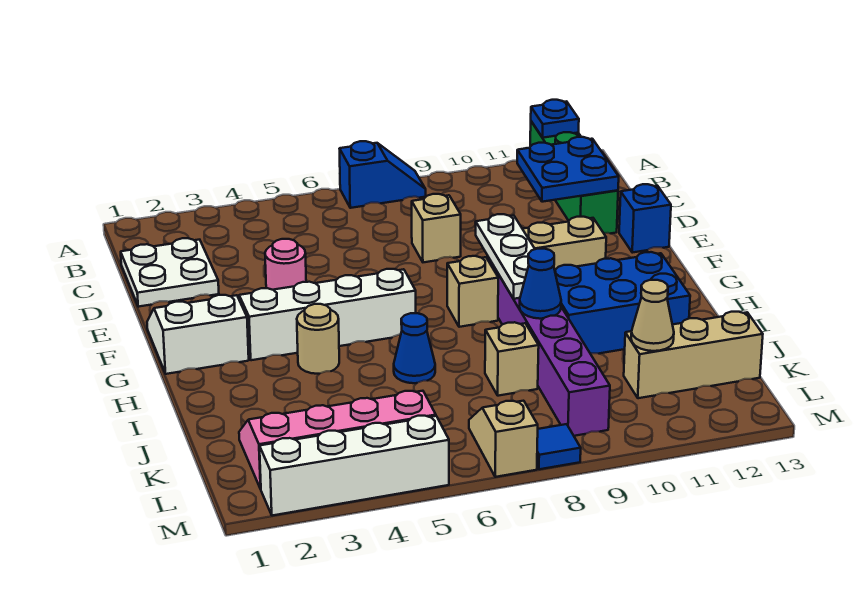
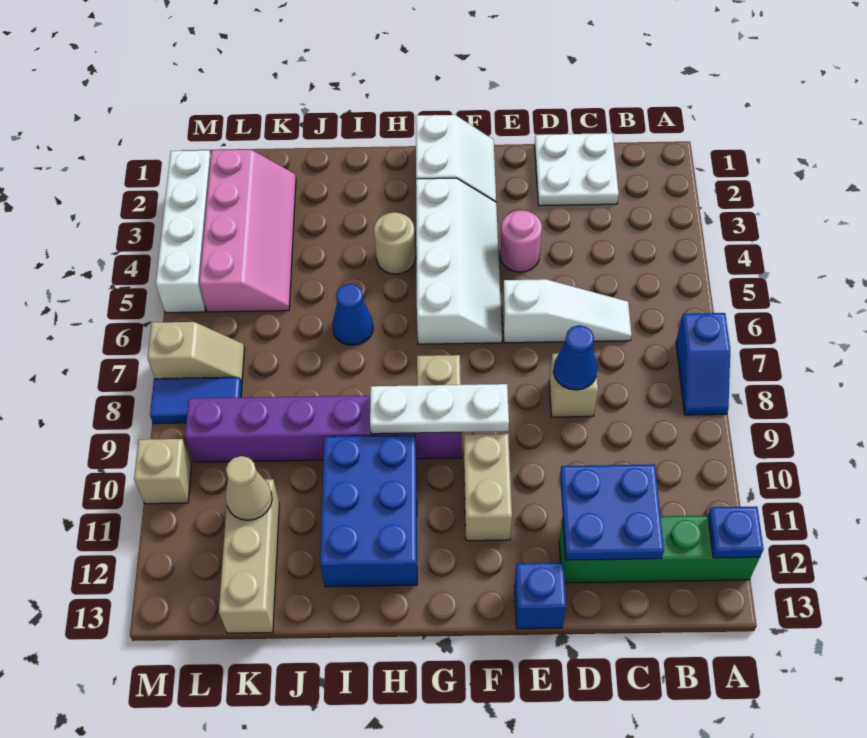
none -> white 1x3 slope [502,279,632,343]
blue 1x1 cone [519,249,561,319] -> blue 1x1 cone moved to [553,325,598,390]
tan 1x1 brick [485,322,539,396] -> tan 1x1 brick moved to [134,439,192,504]
blue 1x1 tile [537,424,581,469] -> blue 1x2 tile [150,377,242,424]

